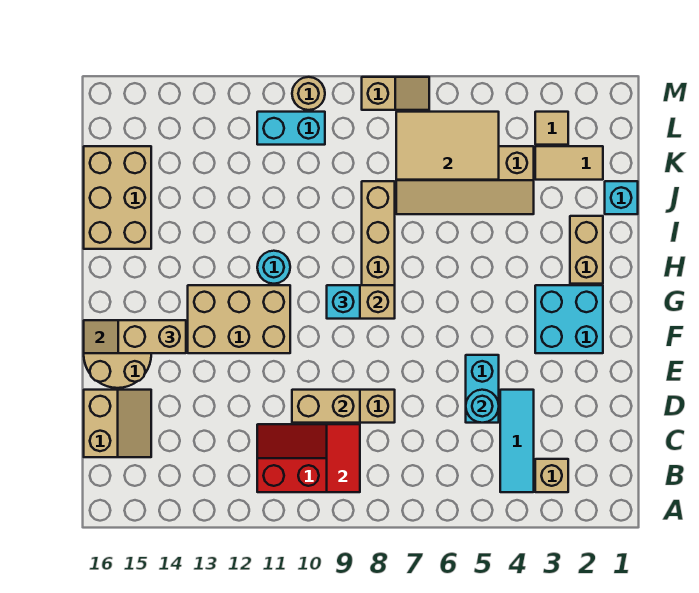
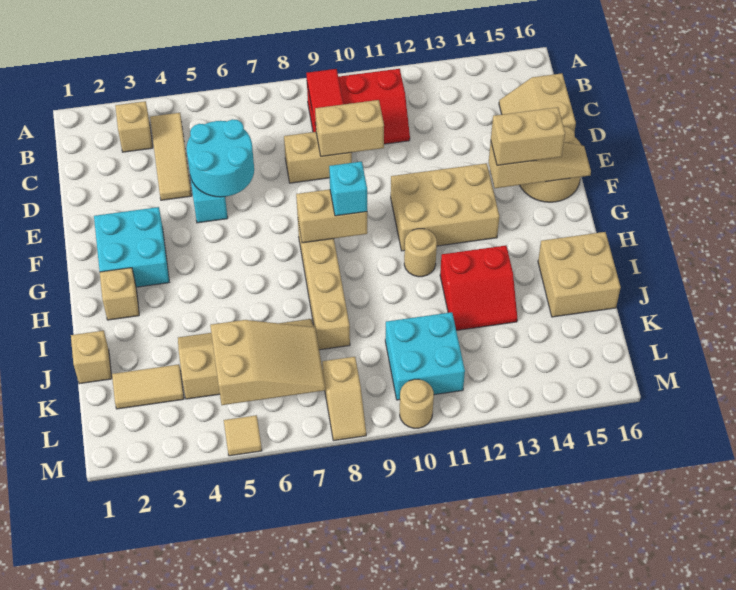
cyan 1x3 tile [500,390,534,492] -> tan 1x3 tile [150,113,192,200]
cyan 1x1 round brick [466,390,499,423] -> cyan 2x2 round brick [187,119,254,197]
tan 1x2 brick [570,216,603,284] -> tan 1x1 brick [100,268,139,320]
cyan 1x1 round brick [257,251,290,284] -> tan 1x1 round brick [404,229,437,277]
none -> red 2x2 slope [440,246,517,330]
tan 2x3 brick [84,146,151,249] -> tan 2x2 brick [538,232,621,317]
cyan 1x1 brick [605,181,638,214] -> tan 1x1 brick [71,331,112,384]
tan 2x3 tile [396,112,499,180] -> tan 2x3 slope [210,320,325,405]
tan 1x1 tile [535,112,568,145] -> tan 1x1 tile moved to [224,415,262,456]
cyan 1x2 brick [257,112,325,145] -> cyan 2x2 brick [385,312,465,400]
tan 1x2 slope [362,77,429,110] -> tan 1x2 slope turned to [322,357,366,441]

